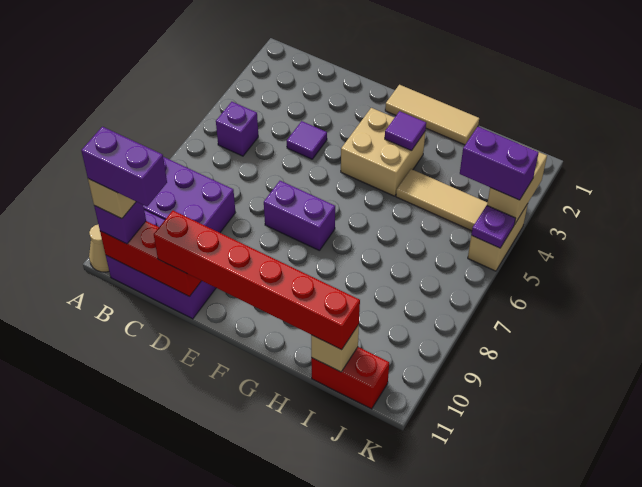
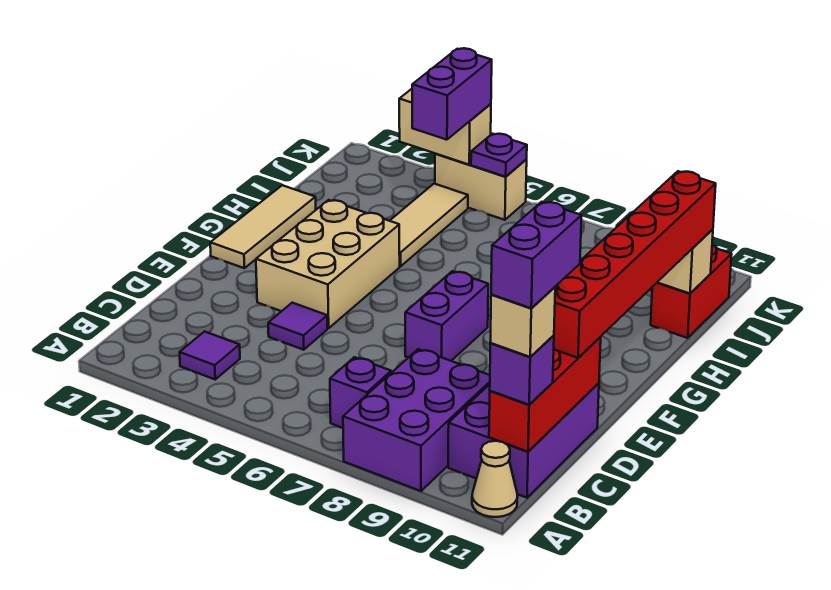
purple 1x1 brick [216,102,258,156] -> purple 1x1 brick moved to [330,357,391,428]
tan 2x2 brick [341,108,425,196] -> tan 2x3 brick [256,200,400,328]
purple 1x1 tile [385,111,426,151] -> purple 1x1 tile moved to [180,332,240,379]

